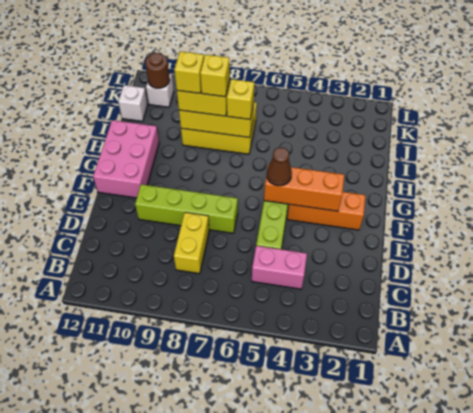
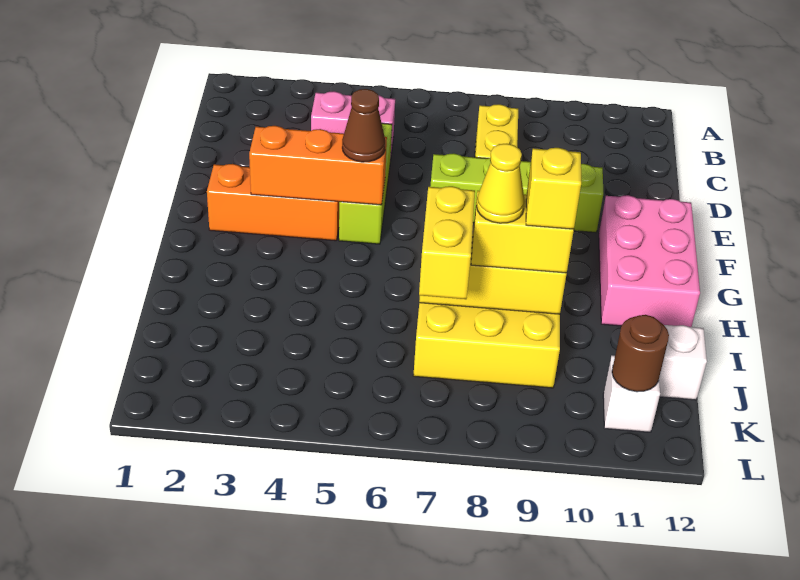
yellow 1x1 brick [227,79,254,119] -> yellow 1x2 brick [419,186,475,299]
yellow 1x1 brick [200,55,230,97] -> yellow 1x1 cone [476,144,525,223]

